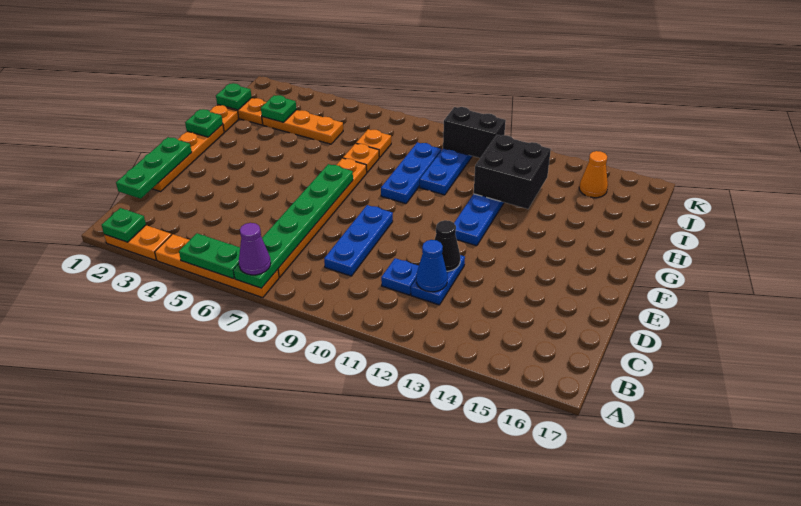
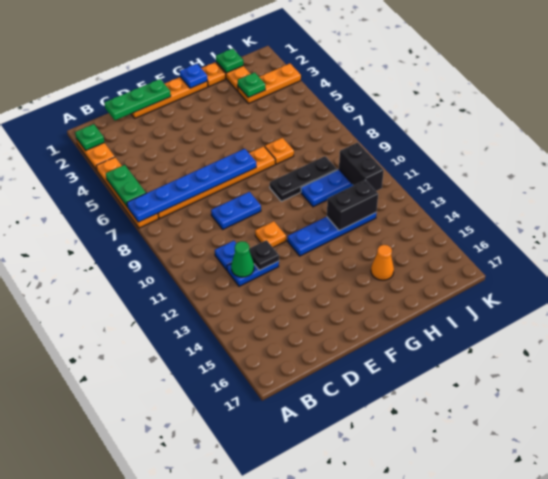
green 1x6 plate [233,164,353,288] -> blue 1x6 plate [127,149,256,222]
purple 1x1 cone [239,223,271,275] -> none
blue 1x3 plate [324,205,393,276] -> blue 1x2 plate [211,192,261,229]
blue 1x1 cone [416,240,448,292] -> green 1x1 cone [231,241,254,277]
black 1x1 cone [435,220,460,271] -> black 1x1 plate [249,240,279,270]
green 1x1 plate [185,109,223,137] -> blue 1x1 plate [180,64,207,88]
blue 1x3 plate [381,142,441,204] -> black 1x3 plate [270,156,337,201]
black 2x2 brick [474,135,551,209] -> black 1x2 brick [327,180,378,231]
orange 1x3 plate [262,110,343,144] -> orange 1x3 plate turned to [238,64,301,104]
orange 1x1 plate [356,129,391,158] -> orange 1x1 plate moved to [255,221,286,247]
orange 1x1 cone [579,151,608,198] -> orange 1x1 cone moved to [371,245,394,280]

